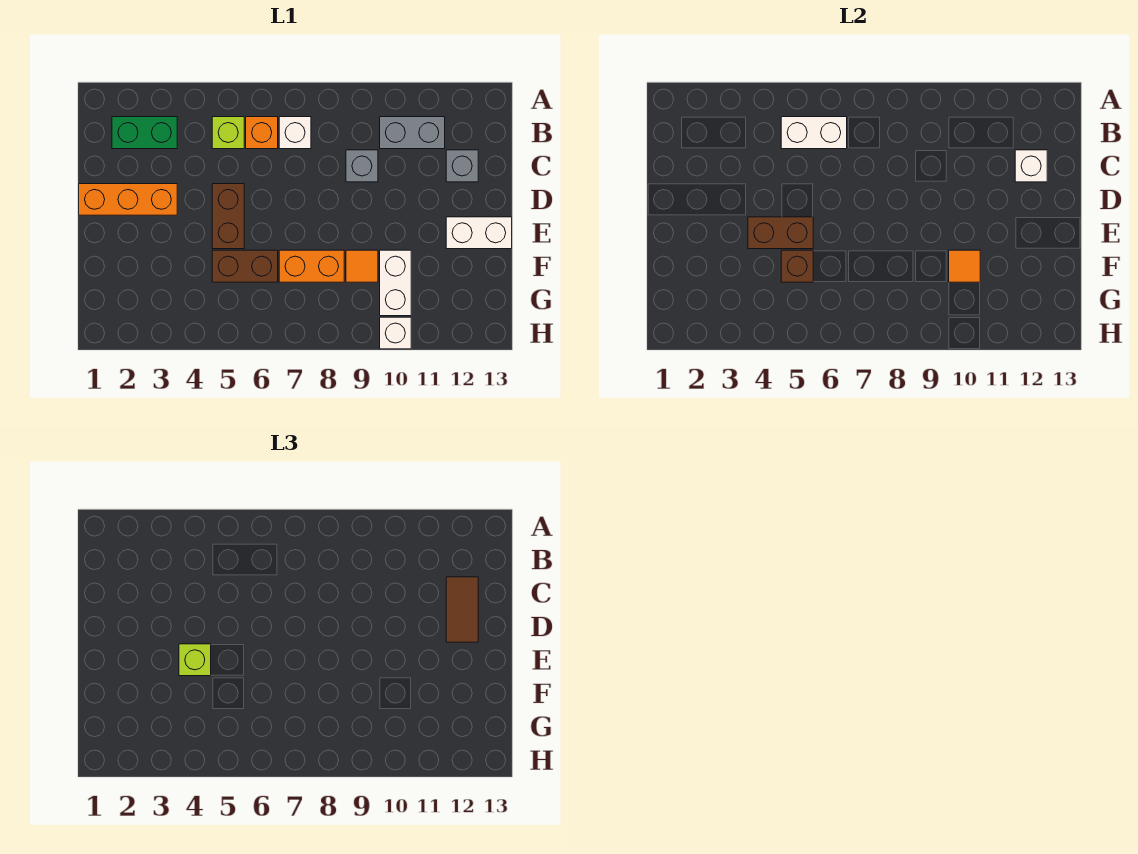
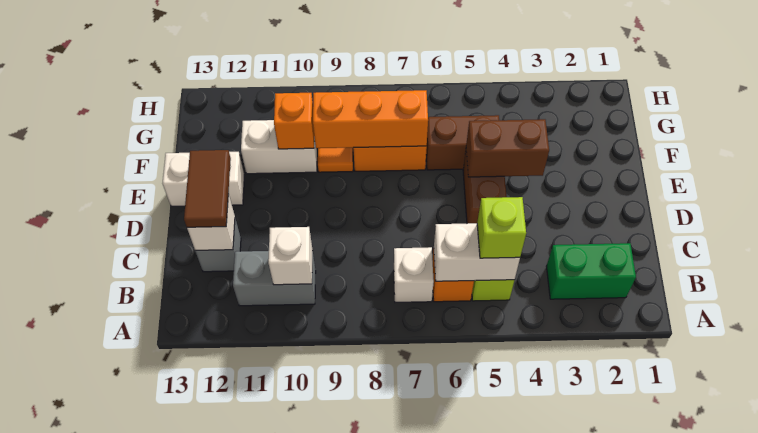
grey 1x1 brick [346,150,378,182] -> none
orange 1x3 brick [79,184,177,215] -> orange 1x3 brick moved to [313,90,428,148]
lime 1x1 brick [179,644,211,676] -> lime 1x1 brick moved to [477,197,526,258]
brown 1x1 brick [781,250,813,282] -> none
white 1x2 brick [380,250,411,316] -> white 1x2 brick turned to [241,120,317,174]
orange 1x1 tile [949,250,980,282] -> orange 1x1 brick [274,93,314,149]
white 1x1 brick [380,317,411,349] -> white 1x1 brick moved to [268,227,313,285]

